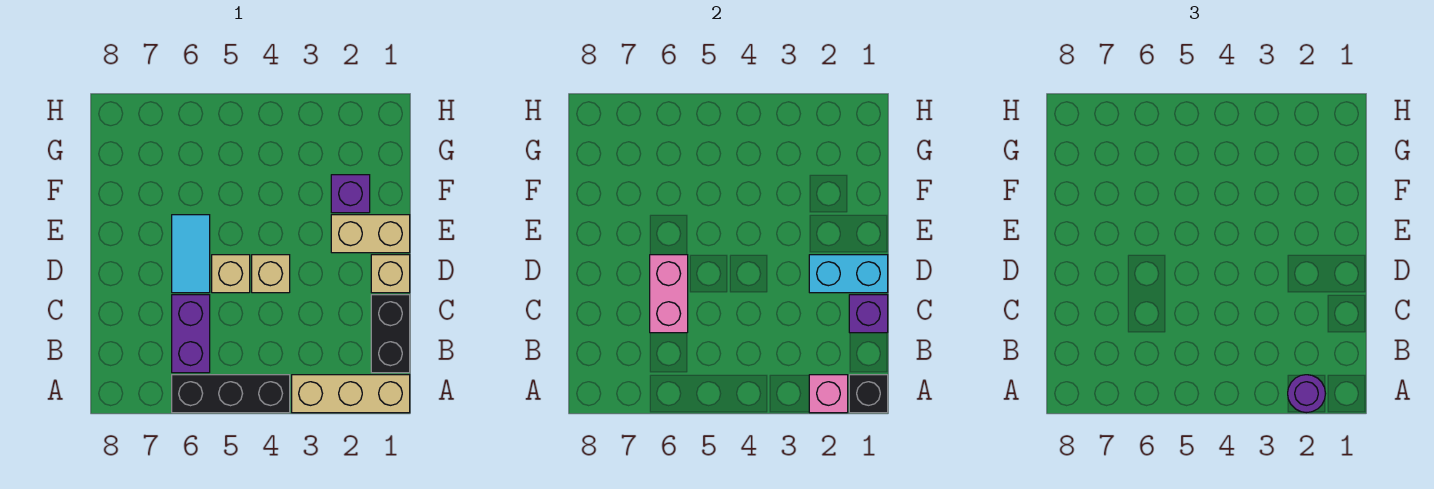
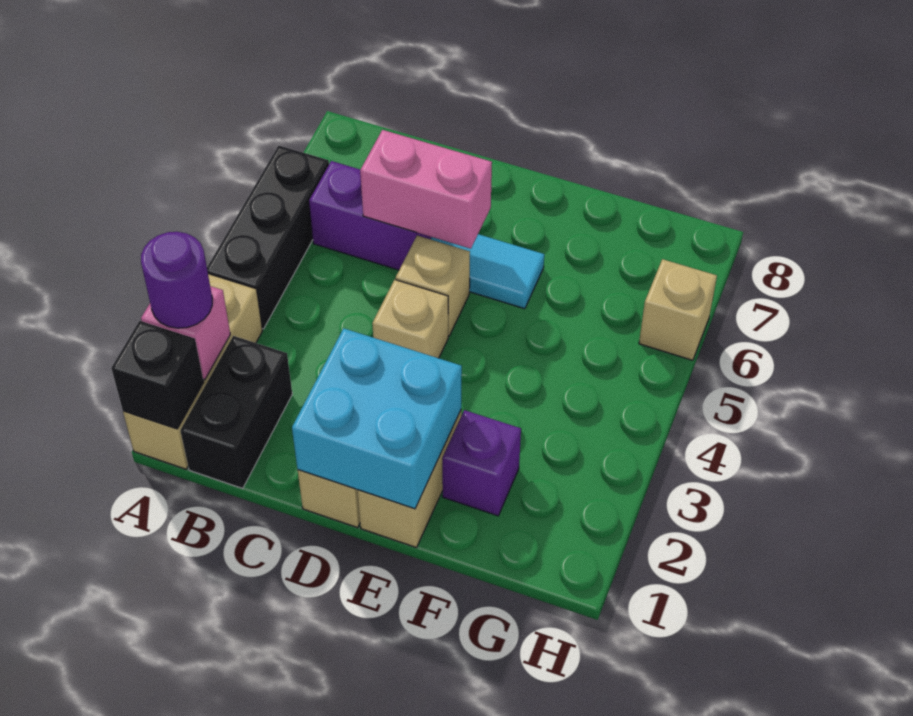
black 1x2 brick [371,295,410,373] -> black 1x2 brick turned to [180,336,292,488]
purple 1x1 brick [849,295,888,333] -> none
cyan 1x2 brick [809,255,888,293] -> cyan 2x2 brick [292,328,462,509]
none -> tan 1x1 brick [639,259,717,360]

